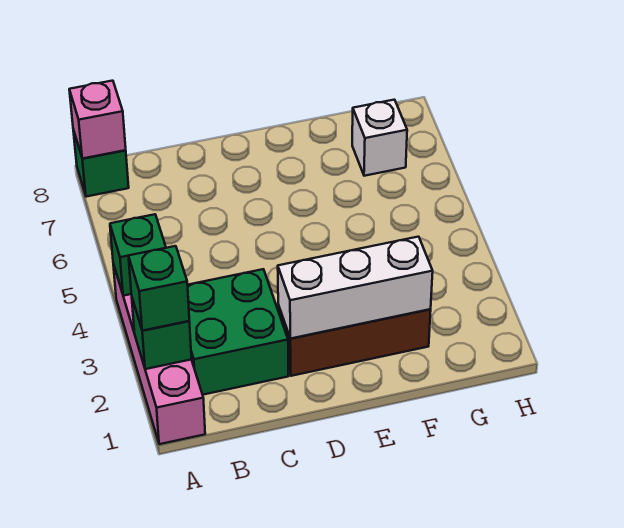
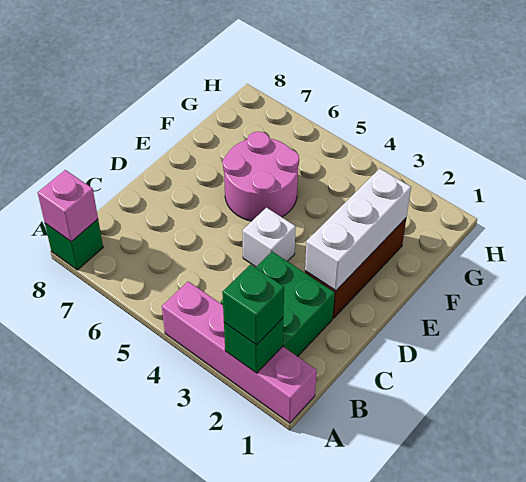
green 1x1 brick [110,214,166,296] -> none
none -> pink 2x2 round brick [223,132,299,221]
white 1x1 brick [352,100,407,176] -> white 1x1 brick moved to [242,208,296,267]

